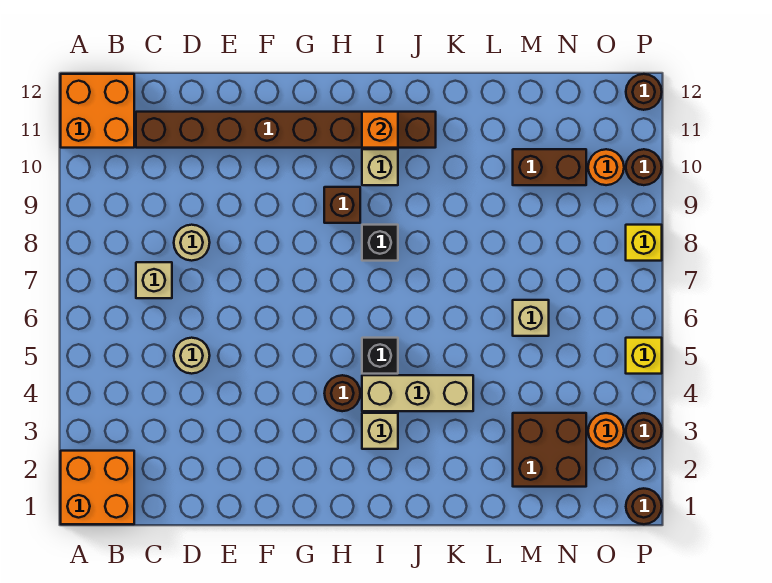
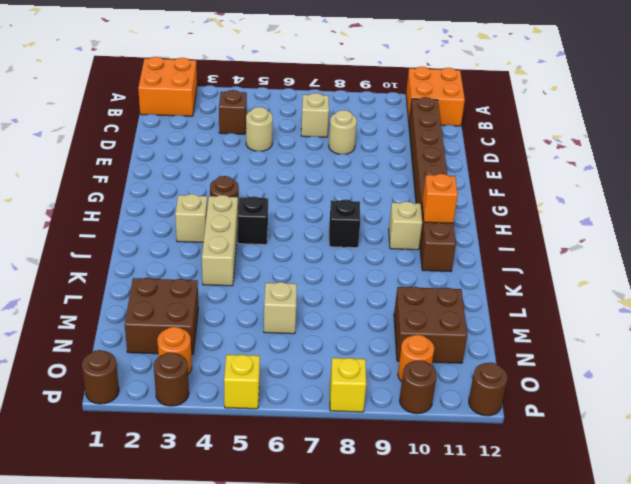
brown 1x1 brick [324,187,360,223] -> brown 1x1 brick moved to [219,90,247,134]
brown 1x2 brick [513,149,586,185] -> brown 2x2 brick [394,287,467,363]

